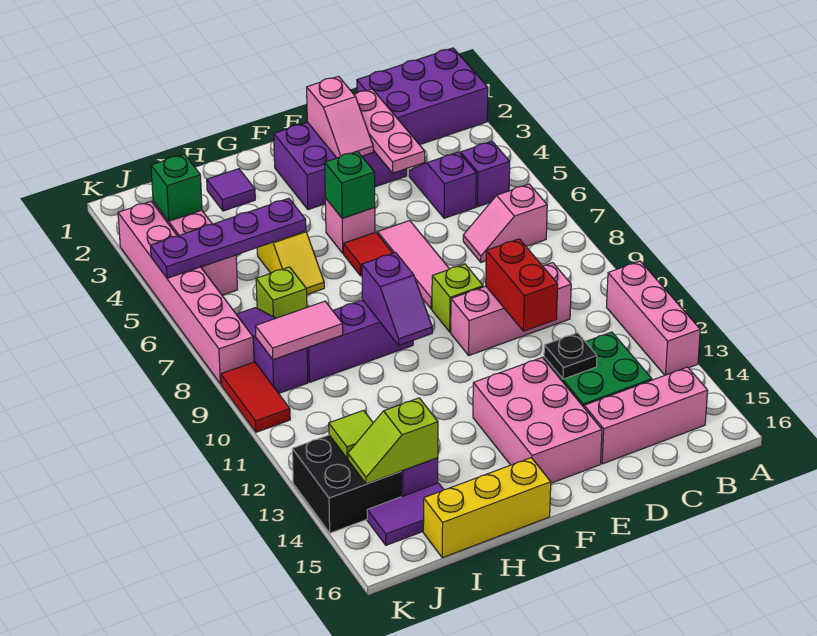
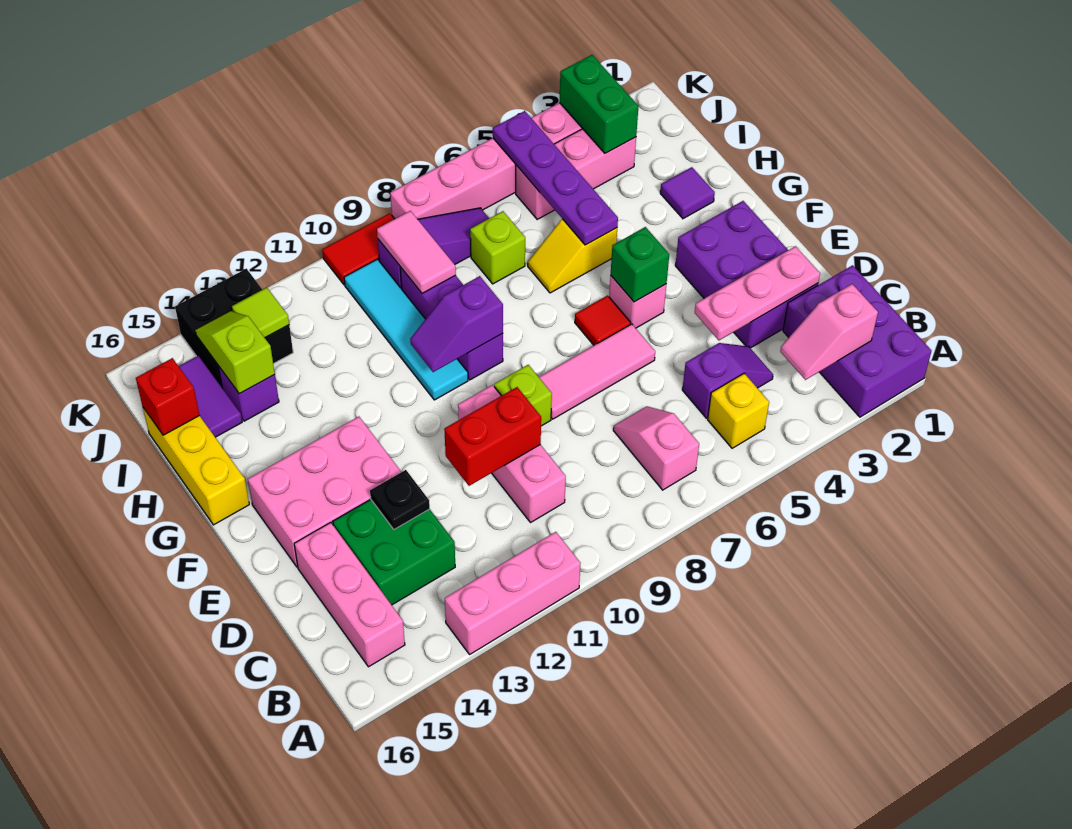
purple 1x1 brick [461,141,510,207] -> yellow 1x1 brick [708,373,769,448]
pink 1x2 slope [307,76,373,158] -> pink 1x2 slope moved to [780,284,878,380]
none -> cyan 1x4 tile [344,259,468,400]
none -> red 1x1 brick [136,358,200,435]
green 1x1 brick [151,154,202,221] -> green 1x2 brick [559,55,639,153]

